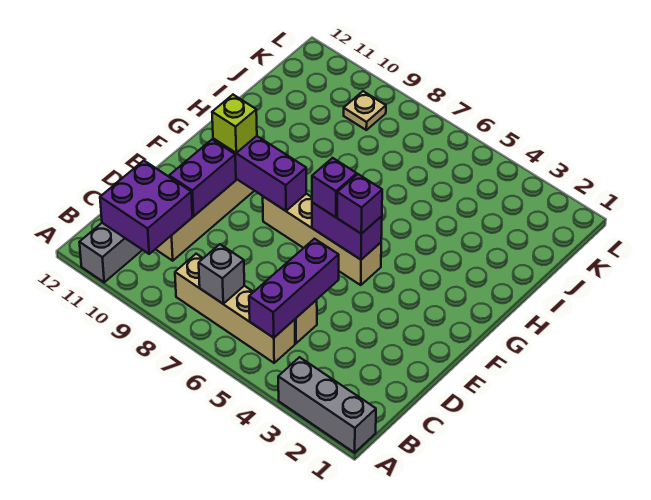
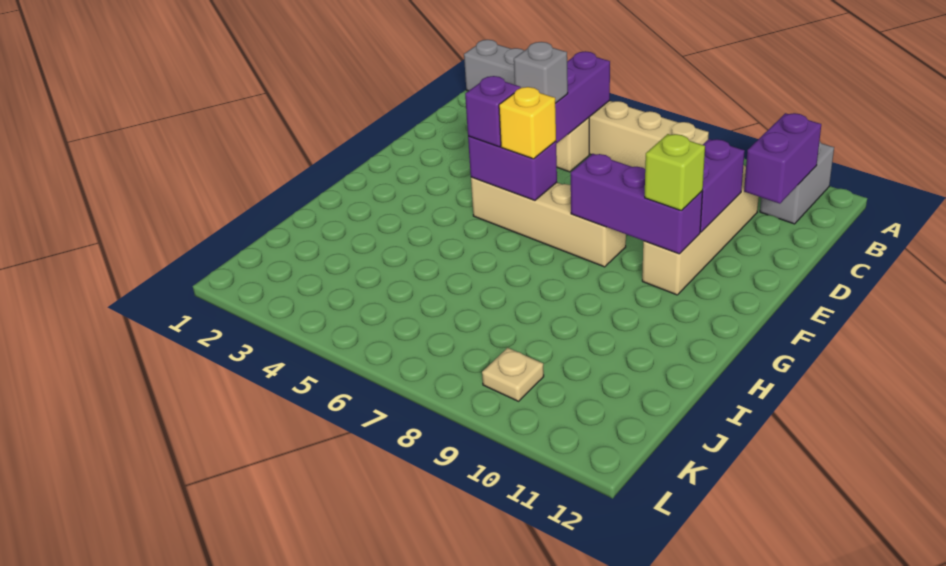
grey 1x1 brick [199,244,244,304] -> grey 1x1 brick moved to [514,42,568,103]
purple 2x2 brick [100,161,192,254] -> purple 1x2 brick [744,113,821,204]
purple 1x1 brick [312,158,357,217] -> yellow 1x1 brick [499,87,556,159]

